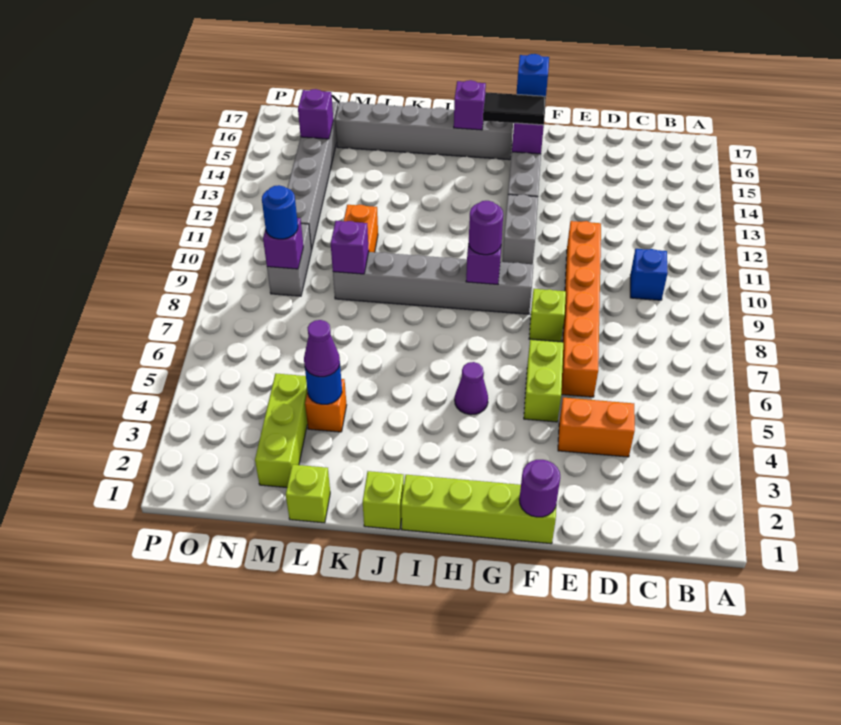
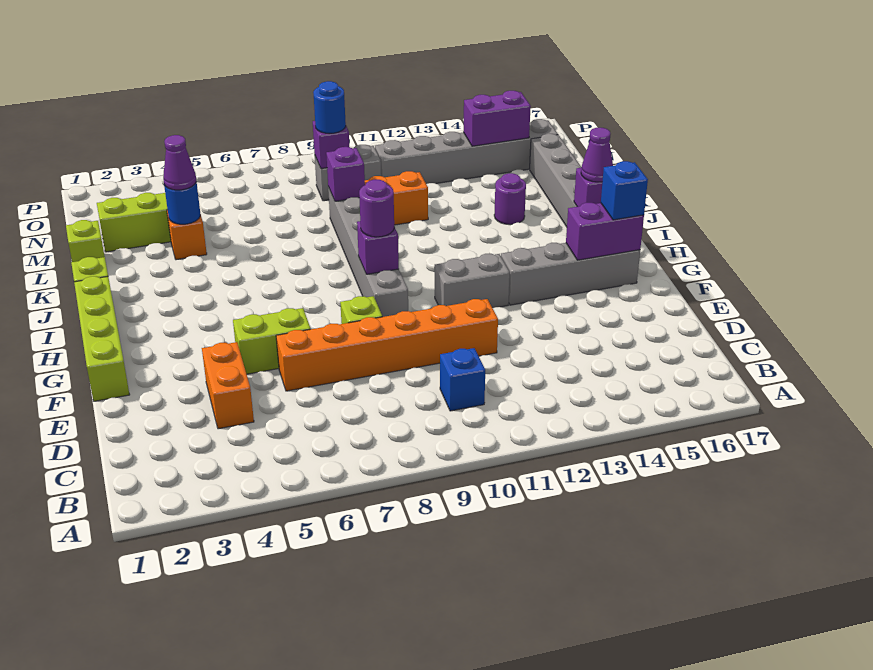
purple 1x1 round brick [519,460,560,517] -> purple 1x1 round brick moved to [494,173,526,225]
black 1x2 tile [483,92,546,125] -> none
purple 1x1 cone [455,362,488,415] -> purple 1x1 cone moved to [581,128,613,182]
purple 1x1 brick [298,89,333,139] -> purple 1x2 brick [463,91,531,146]

